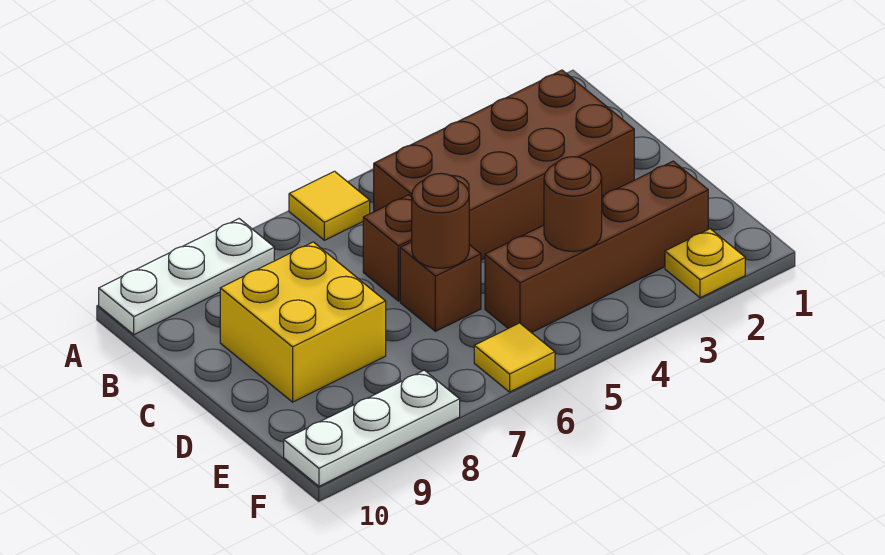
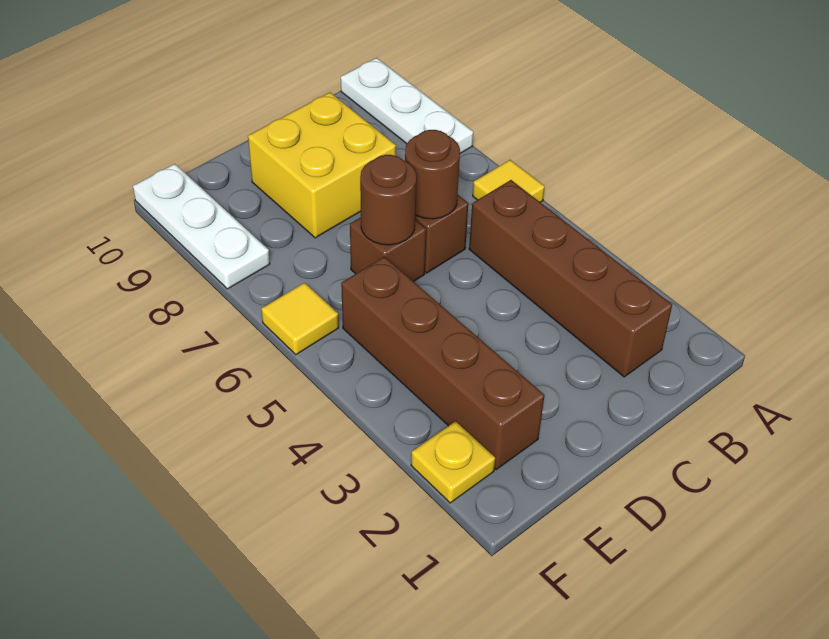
brown 2x4 brick [374,70,634,260] -> brown 1x4 brick [469,180,672,377]
brown 1x1 round brick [544,157,602,252] -> brown 1x1 round brick moved to [405,130,460,219]

